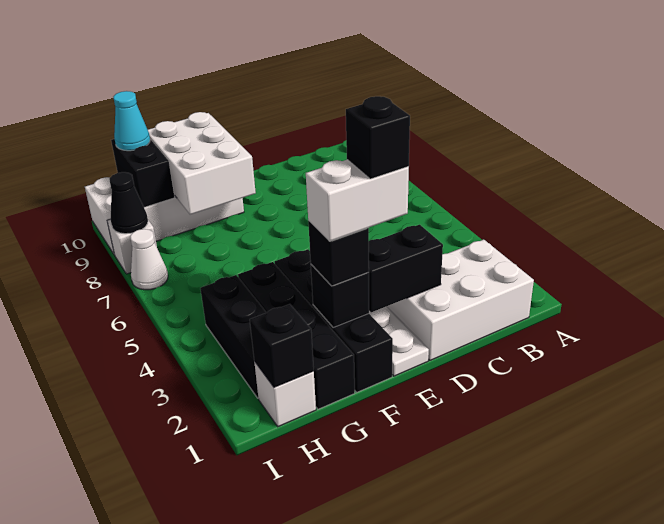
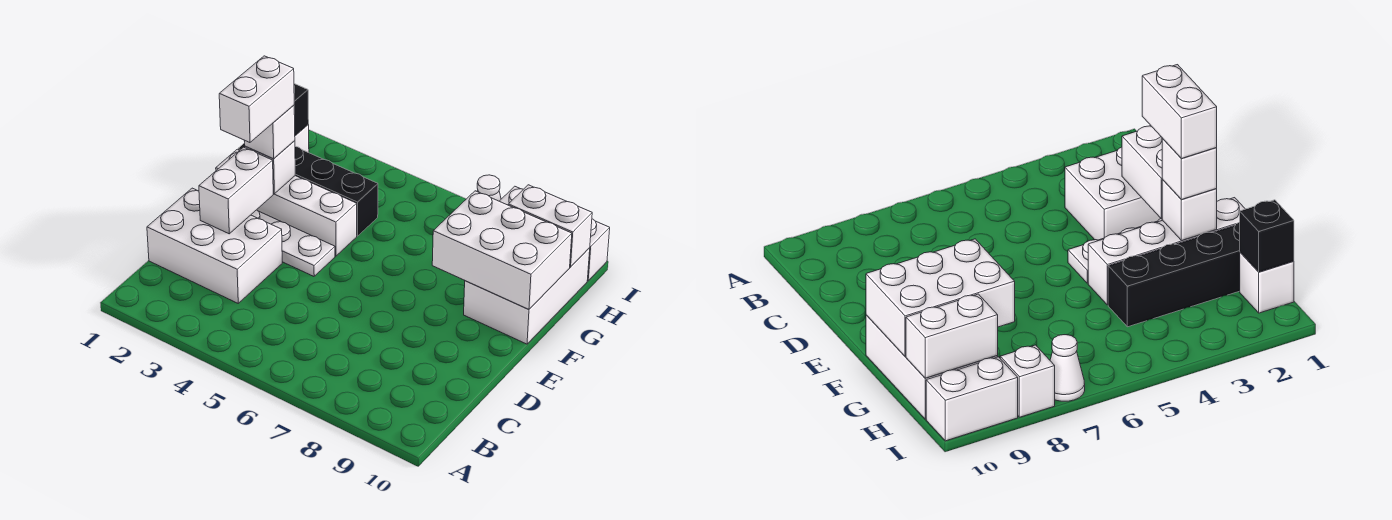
white 2x3 brick [387,240,534,360] -> white 2x3 brick turned to [147,188,282,303]
black 1x2 brick [369,225,443,312] -> white 1x2 brick [199,147,273,234]
black 1x1 brick [346,96,410,179] -> none
black 1x4 brick [275,249,393,392] -> white 1x4 brick [216,150,357,256]
black 1x1 brick [311,265,369,328] -> white 1x1 brick [245,141,295,194]
black 1x1 brick [308,220,369,286] -> white 1x1 brick [244,105,295,159]
black 1x3 brick [200,275,266,398] -> none
black 1x2 brick [111,139,175,207] -> white 1x2 brick [508,185,592,267]
cyan 1x1 cone [113,91,150,151] -> none
black 1x1 cone [109,172,148,234] -> none

